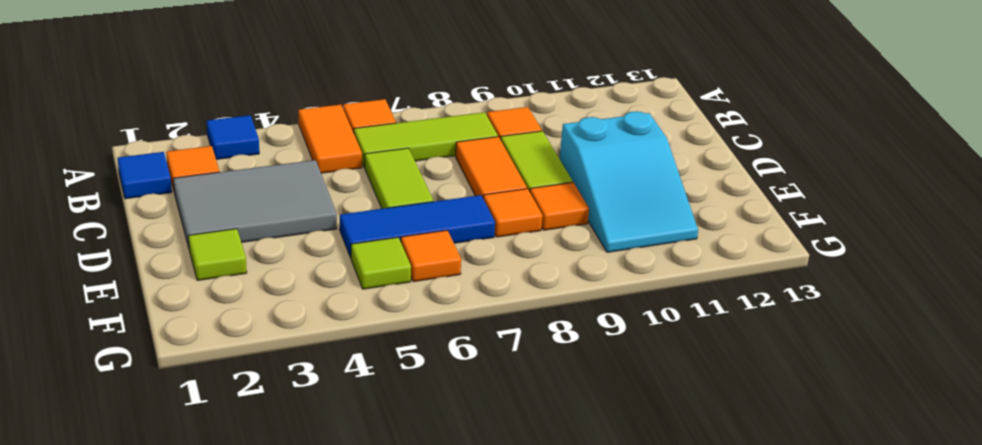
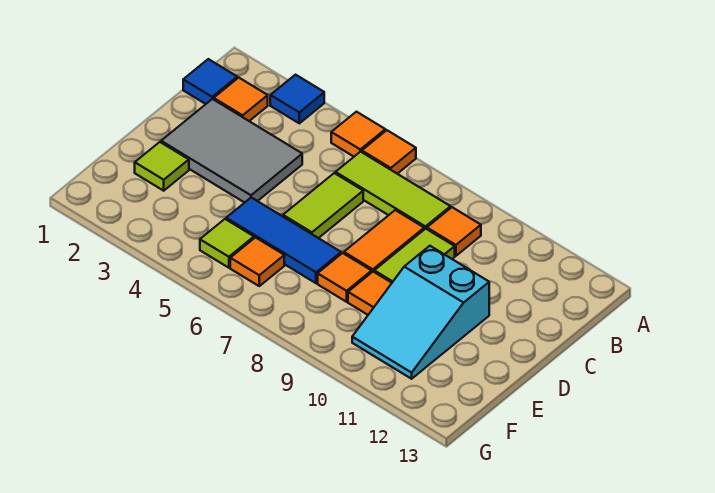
orange 1x2 tile [298,105,362,173] -> orange 1x1 tile [331,112,385,156]

